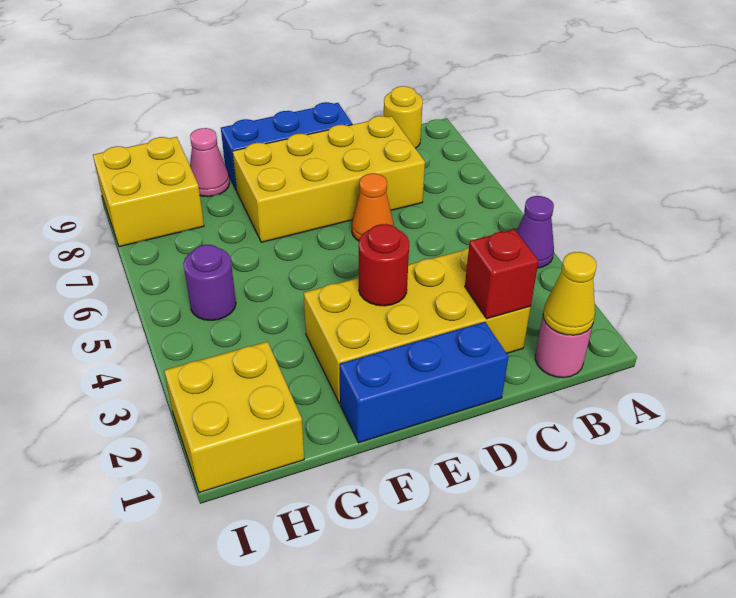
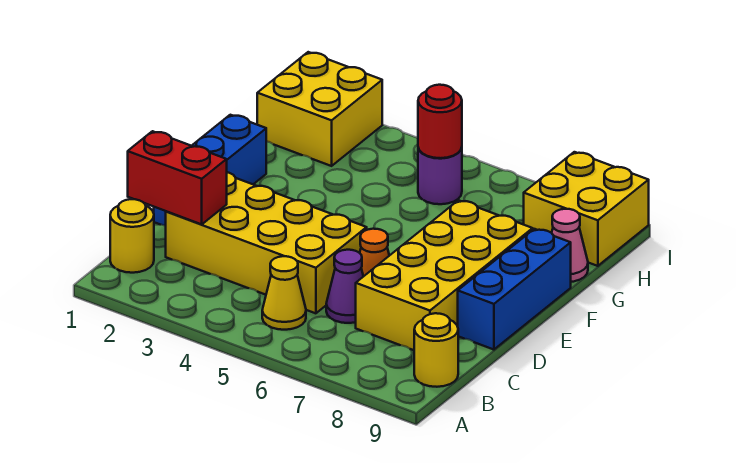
purple 1x1 cone [516,196,554,268] -> purple 1x1 cone moved to [326,250,363,323]
pink 1x1 round brick [535,317,593,378] -> yellow 1x1 round brick [110,199,154,273]
yellow 1x1 cone [543,252,597,335] -> yellow 1x1 cone moved to [262,256,306,330]
yellow 2x4 brick [304,248,531,404] -> yellow 2x4 brick turned to [166,172,367,313]
red 1x1 brick [465,229,539,319] -> red 1x2 brick [128,131,227,224]
red 1x1 round brick [359,224,409,306] -> red 1x1 round brick moved to [418,85,462,158]

